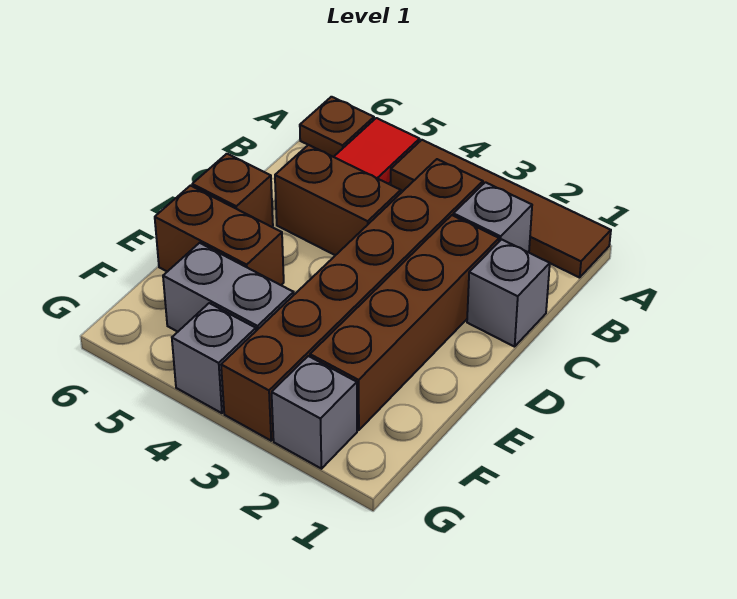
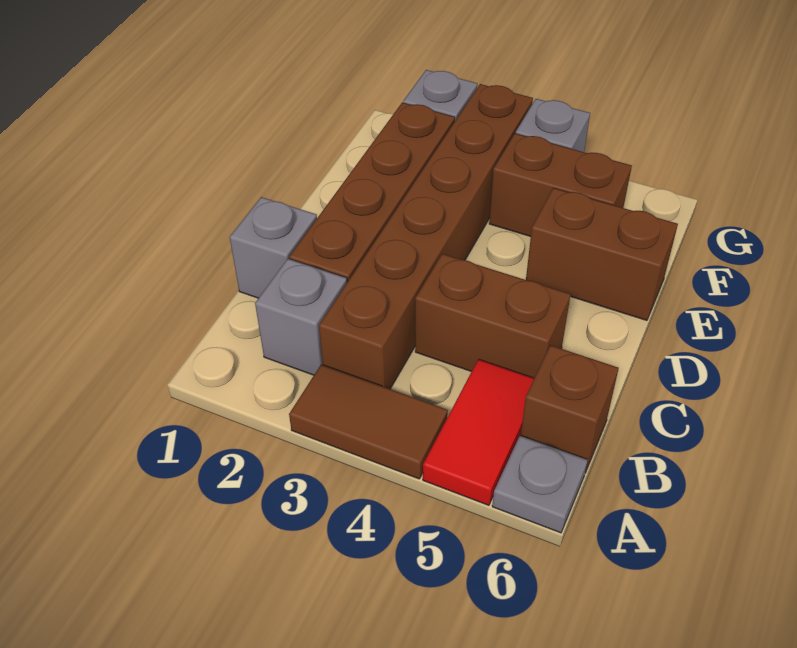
brown 1x4 tile [391,140,611,278] -> brown 1x2 tile [289,365,448,479]
brown 1x1 plate [300,97,374,157] -> grey 1x1 plate [492,436,588,533]
brown 1x1 brick [192,154,273,227] -> brown 1x1 brick moved to [521,345,619,473]
grey 1x2 brick [163,243,294,332] -> brown 1x2 brick [489,133,632,237]

